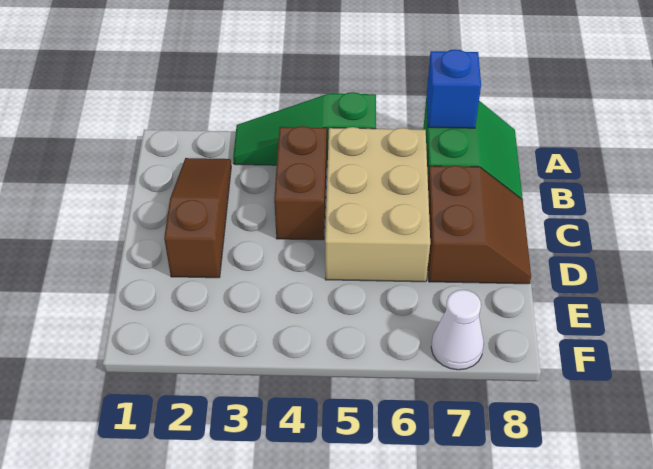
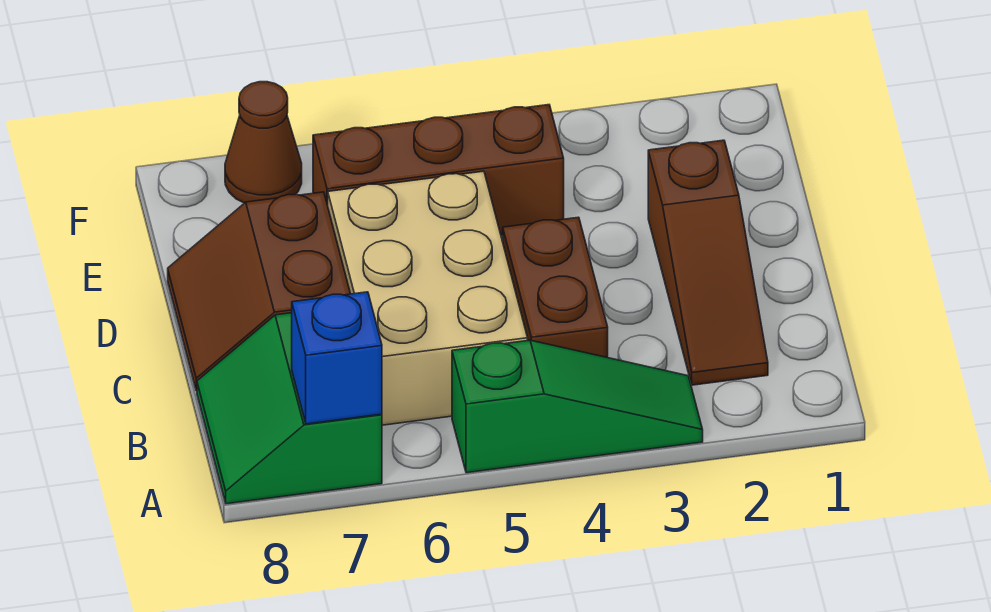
none -> brown 1x3 brick [313,105,564,235]
white 1x1 cone [431,290,484,370] -> brown 1x1 cone [225,82,302,203]

